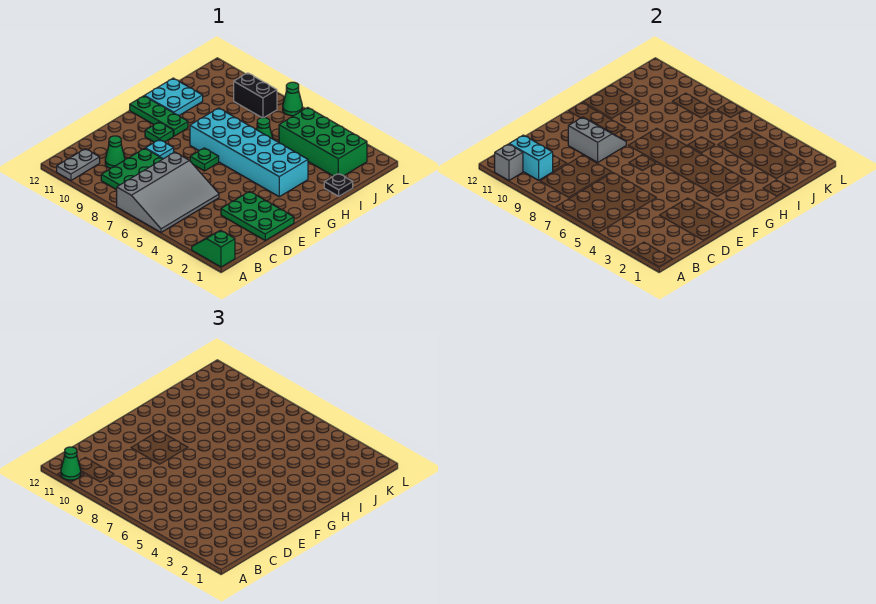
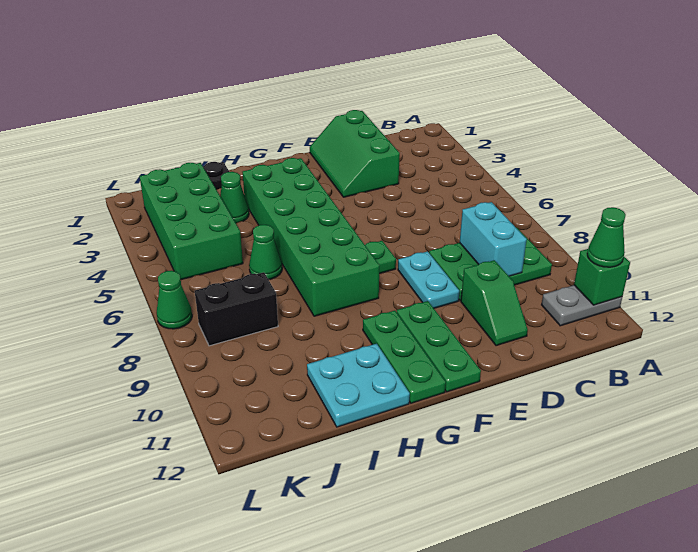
green 1x2 slope [192,230,235,267] -> green 1x2 slope moved to [461,260,528,346]
grey 3x4 slope [117,152,219,232] -> none
grey 1x1 brick [495,144,523,181] -> green 1x1 brick [574,249,630,305]
cyan 1x2 brick [510,135,553,180] -> cyan 1x2 brick moved to [460,202,527,276]
green 1x1 cone [105,136,125,169] -> green 1x1 cone moved to [220,172,249,223]
green 2x3 plate [221,191,294,241] -> green 2x3 slope [310,110,400,197]
cyan 1x1 plate [145,139,174,159] -> cyan 1x2 plate [398,251,459,308]
grey 2x2 slope [568,117,626,162] -> none
green 1x1 plate [145,122,173,142] -> green 1x3 plate [397,301,481,392]
cyan 2x6 brick [190,108,308,197] -> green 2x6 brick [242,158,380,316]
black 1x2 brick [234,73,277,118] -> black 1x2 brick turned to [195,272,278,346]

